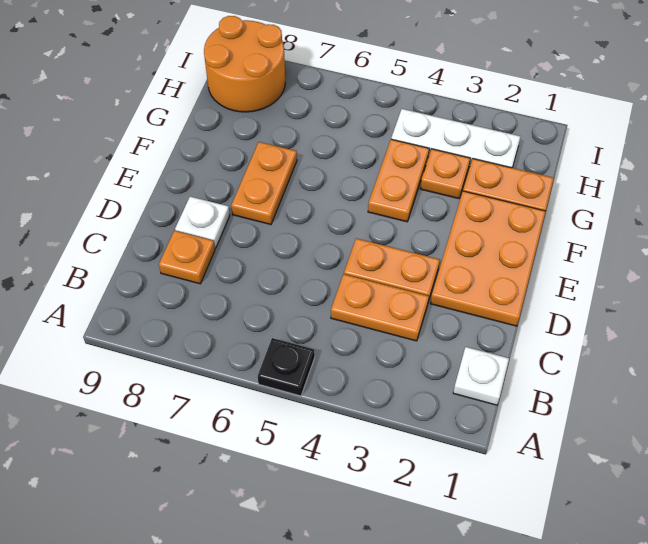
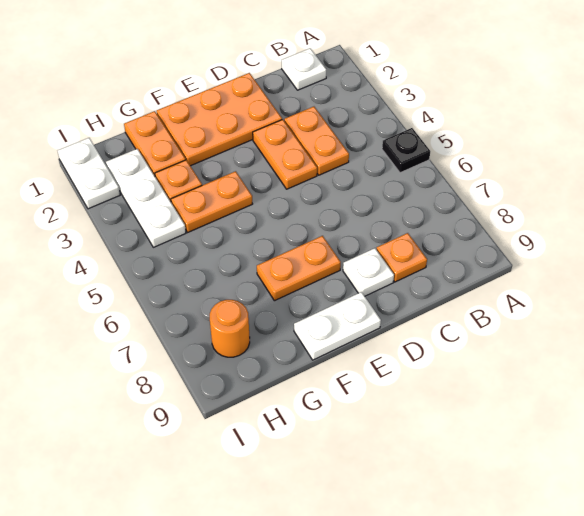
none -> white 1x2 plate [294,292,381,360]
orange 2x2 round brick [204,16,285,112] -> orange 1x1 round brick [210,300,250,357]
none -> white 1x2 plate [58,138,120,209]

